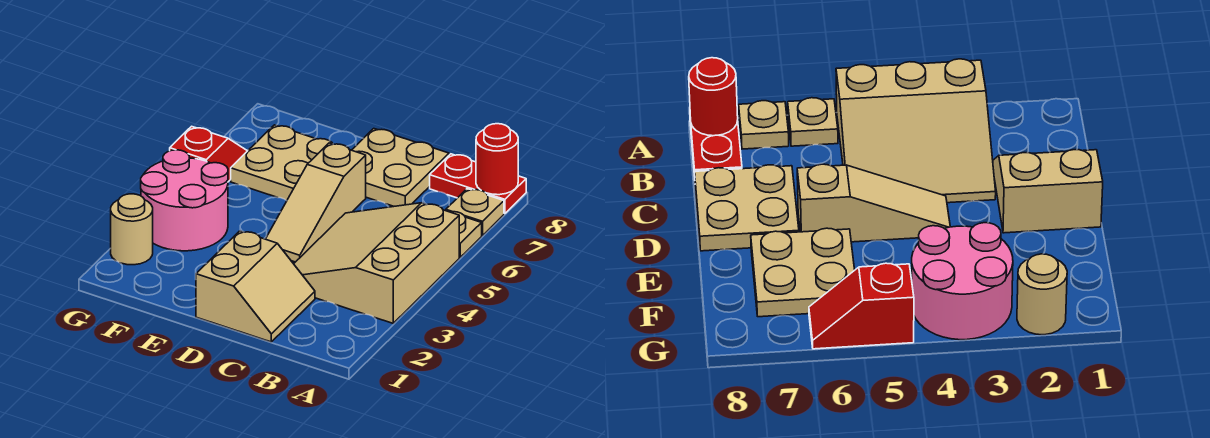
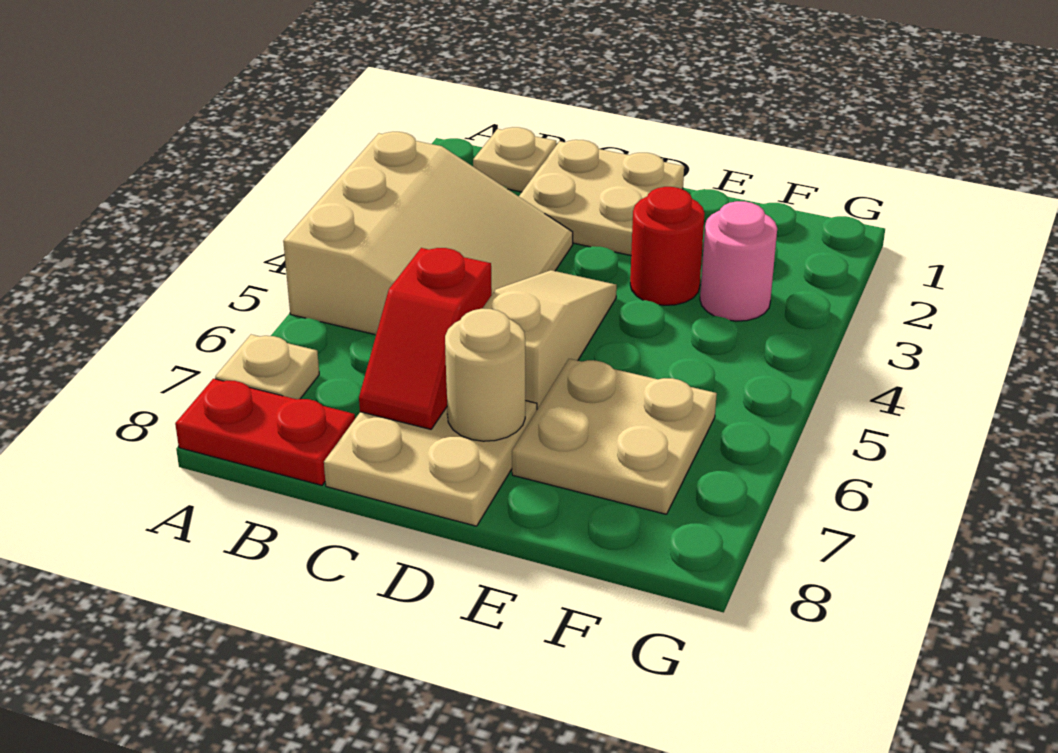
tan 1x1 plate [451,212,482,257] -> tan 1x1 plate moved to [473,127,556,192]
red 1x1 round brick [476,124,518,195] -> red 1x1 round brick moved to [630,187,705,305]
tan 2x2 slope [196,231,315,342] -> tan 2x2 plate [519,140,684,255]
pink 2x2 round brick [141,150,228,251] -> pink 1x1 round brick [700,201,777,321]
tan 1x1 round brick [111,194,153,265] -> tan 1x1 round brick moved to [445,309,525,441]
red 1x2 slope [170,126,247,182] -> red 1x2 slope moved to [359,248,492,429]

